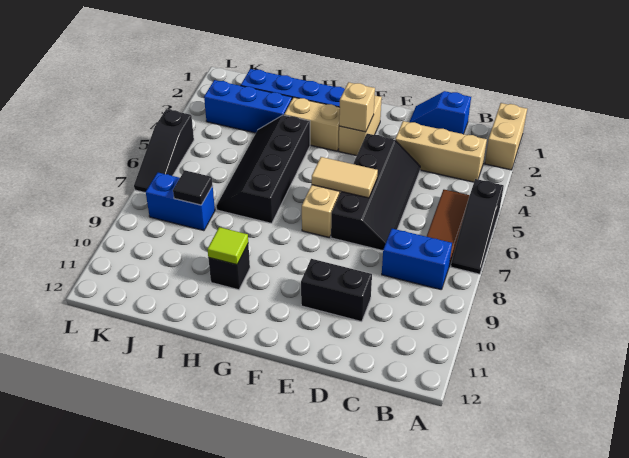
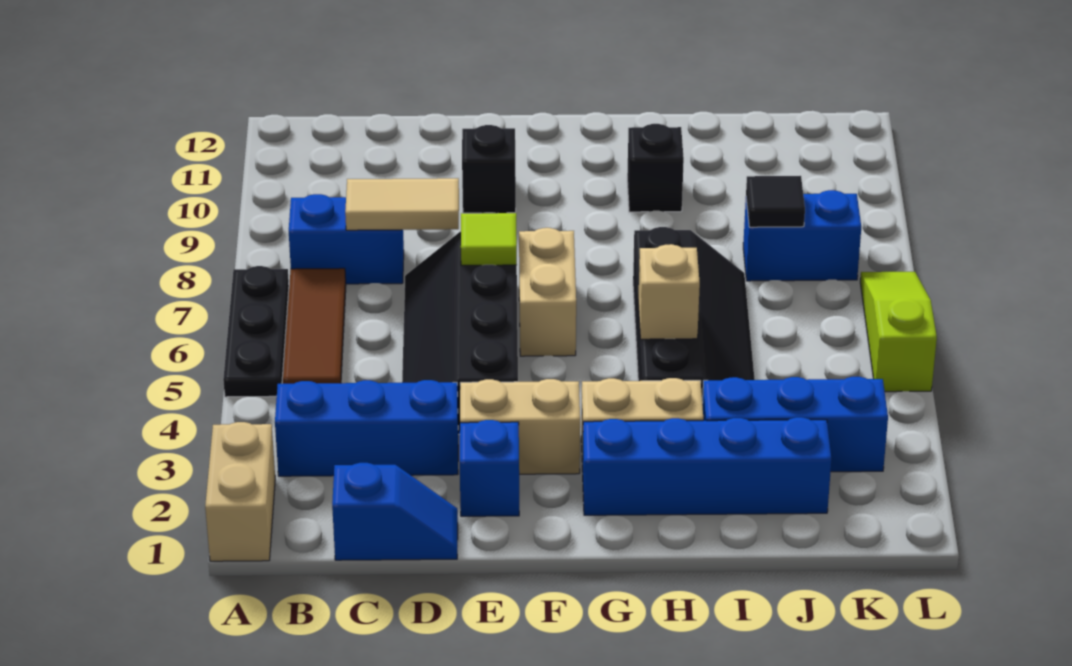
black 1x3 slope [451,179,504,274] -> black 1x3 plate [223,266,289,397]
tan 1x3 brick [395,121,487,182] -> blue 1x3 brick [275,380,458,476]
black 1x2 brick [301,259,372,322] -> black 1x1 brick [462,125,516,213]
none -> blue 1x1 brick [460,420,519,516]
tan 1x2 tile [312,157,378,198] -> tan 1x2 tile moved to [345,178,459,230]
tan 1x2 brick [339,96,382,156] -> tan 1x2 brick turned to [460,379,580,474]
tan 1x1 brick [339,82,375,132] -> tan 1x1 brick moved to [638,244,700,339]
lime 1x1 tile [207,227,248,265] -> lime 1x1 tile moved to [461,213,517,265]
black 1x3 slope [134,109,194,193] -> lime 1x3 slope [860,272,937,392]

